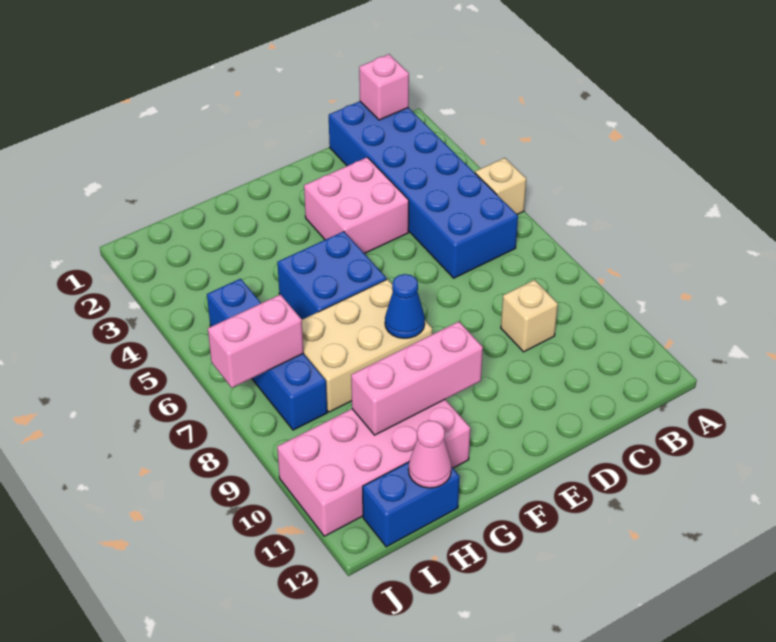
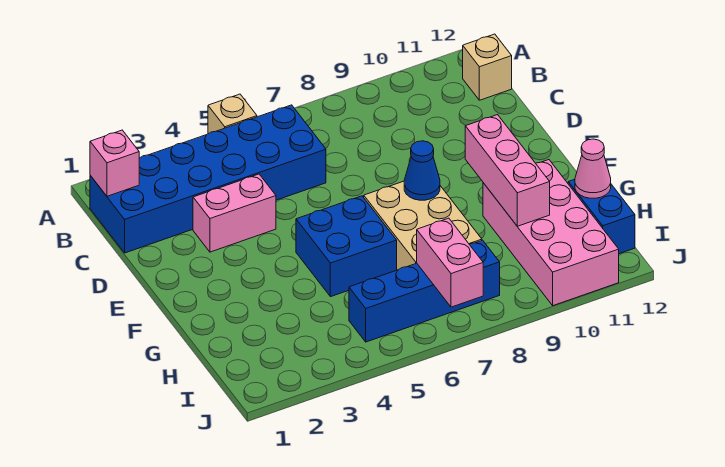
tan 1x1 brick [501,280,558,352] -> tan 1x1 brick moved to [463,34,512,100]
pink 2x2 brick [304,157,409,254] -> pink 1x2 brick [193,174,276,252]

